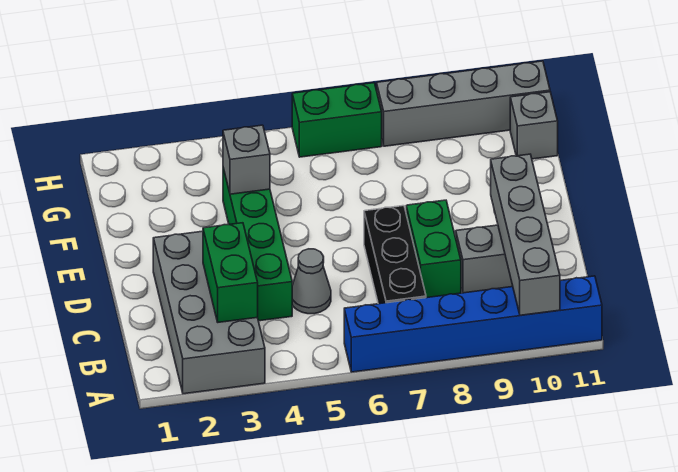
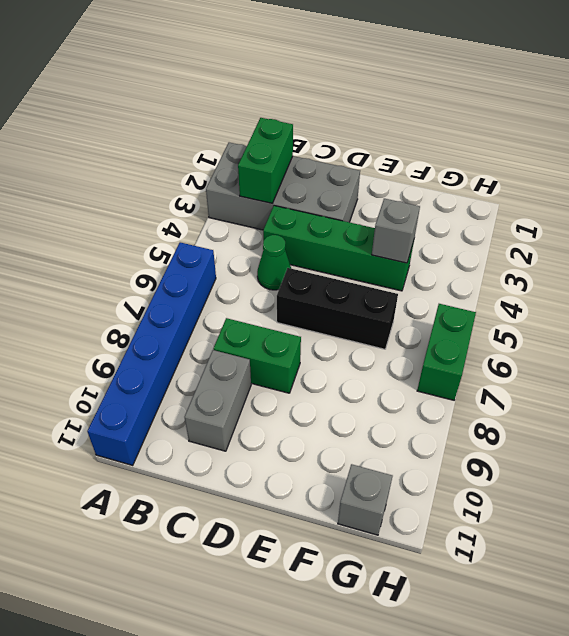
grey 1x4 brick [491,154,560,315] -> none
green 1x2 brick [203,223,258,322] -> green 1x2 brick turned to [238,118,293,203]
black 1x3 brick [364,206,426,304] -> black 1x3 brick moved to [277,268,398,349]
grey 1x1 cone [292,249,331,314] -> green 1x1 cone [257,235,291,290]
grey 1x4 brick [377,61,550,146] -> none

